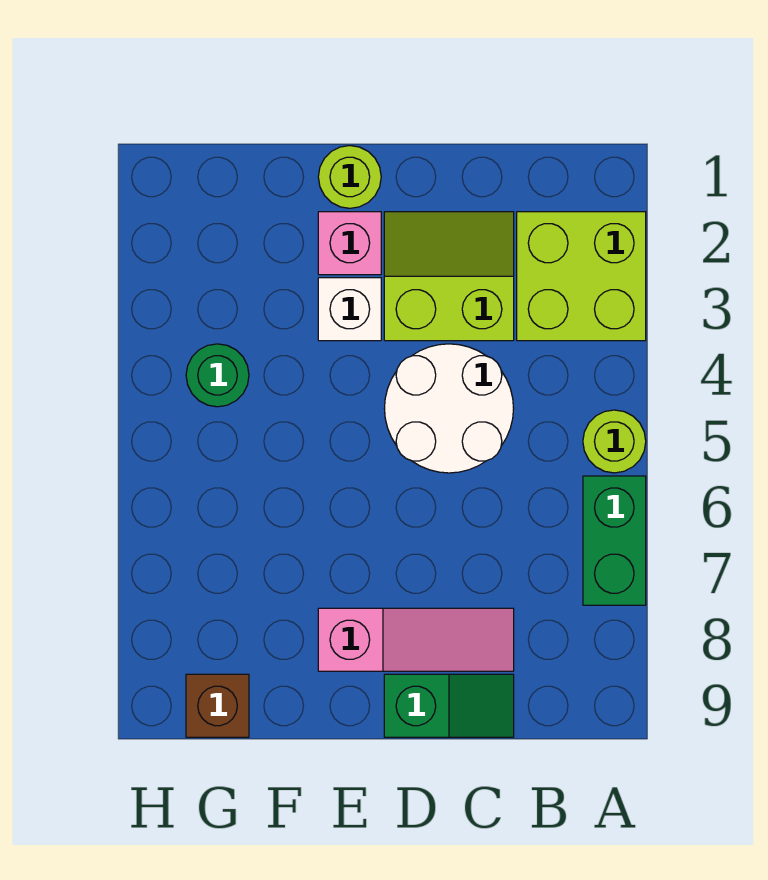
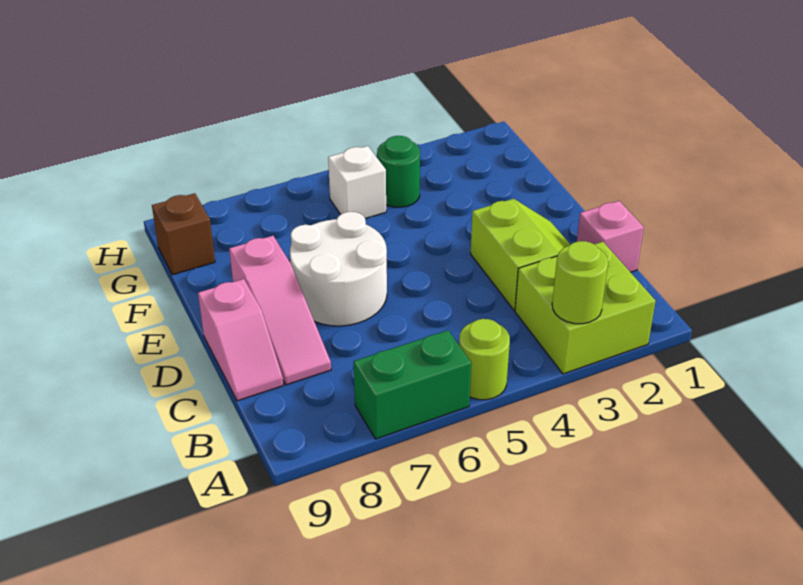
white 2x2 round brick [384,344,514,473] -> white 2x2 round brick moved to [290,212,387,326]
green 1x2 slope [384,674,514,737] -> pink 1x2 slope [198,279,283,401]
lime 1x1 round brick [318,146,381,208] -> lime 1x1 round brick moved to [552,241,608,324]
pink 1x1 brick [318,212,381,275] -> pink 1x1 brick moved to [577,201,644,272]
white 1x1 brick [318,278,381,341] -> white 1x1 brick moved to [328,146,386,219]

